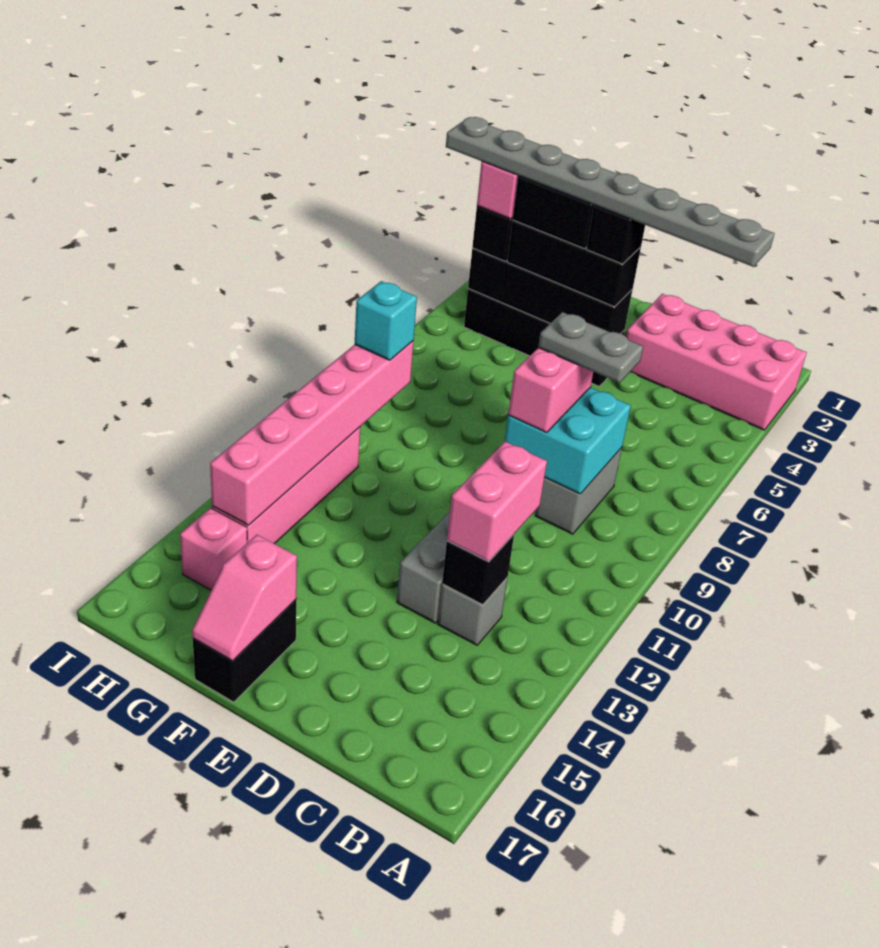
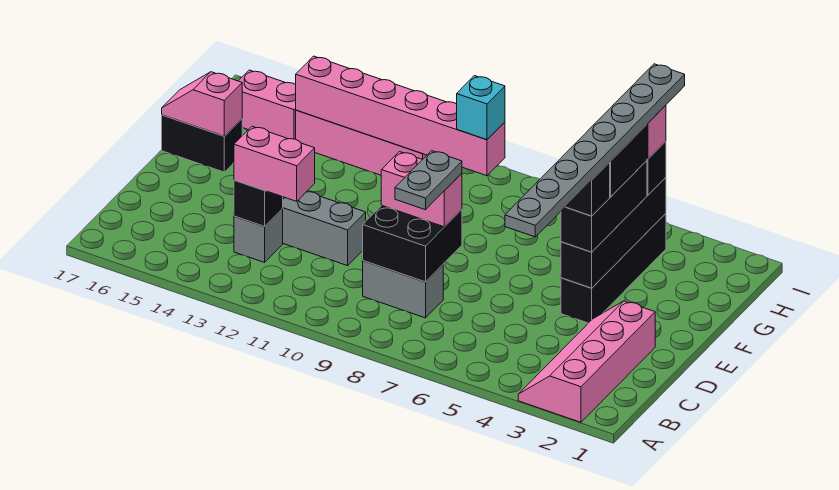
pink 2x4 brick [626,294,807,430] -> pink 2x4 slope [518,301,655,422]
cyan 2x2 brick [505,387,631,494] -> black 2x2 brick [363,206,462,282]
pink 1x1 brick [180,508,247,590] -> pink 1x2 brick [239,70,296,139]

